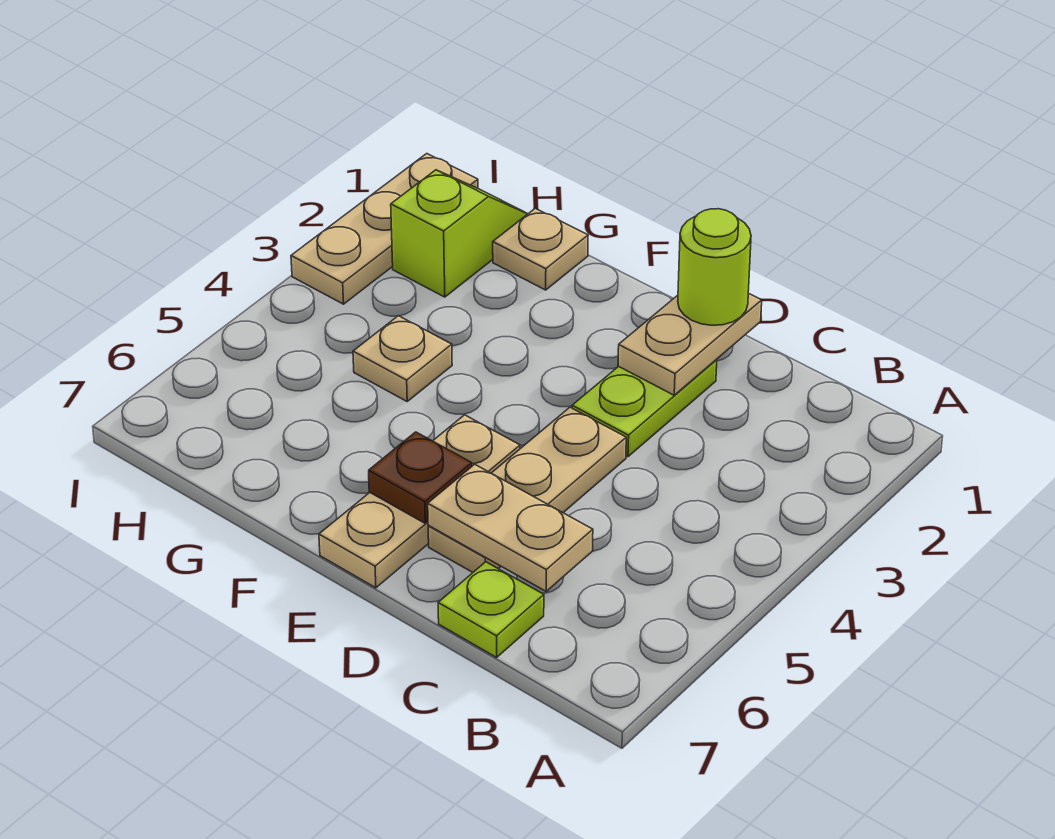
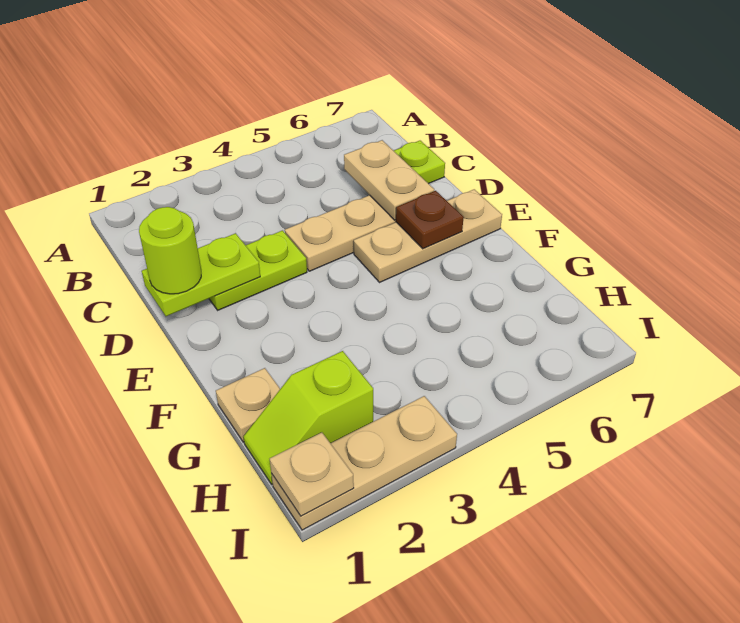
tan 1x2 plate [618,293,762,395] -> lime 1x2 plate [142,233,260,316]
tan 1x1 plate [353,316,452,401] -> tan 1x1 plate moved to [270,432,354,516]

